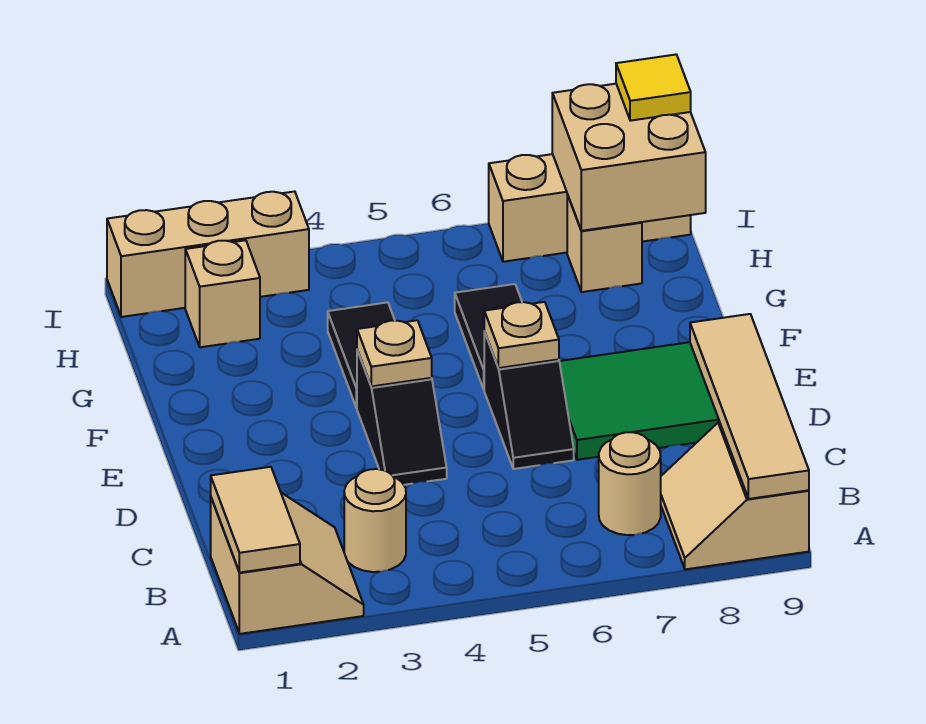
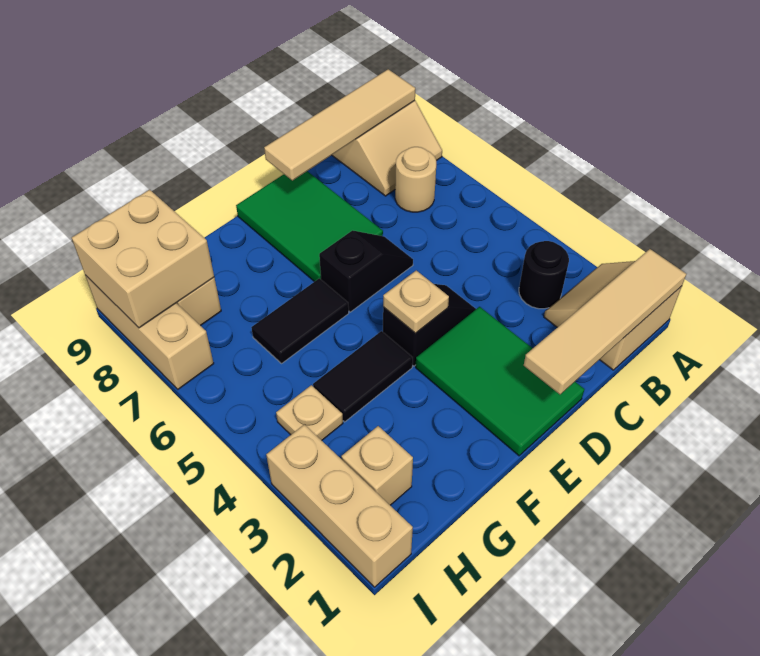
tan 1x2 tile [211,467,300,573] -> tan 1x4 tile [524,249,686,394]
tan 1x1 round brick [344,469,406,572] -> black 1x1 round brick [519,241,569,309]
none -> green 2x3 tile [416,307,584,456]
tan 1x1 plate [484,302,559,368] -> tan 1x1 plate moved to [276,385,343,440]
yellow 1x1 tile [616,55,691,121] -> none

